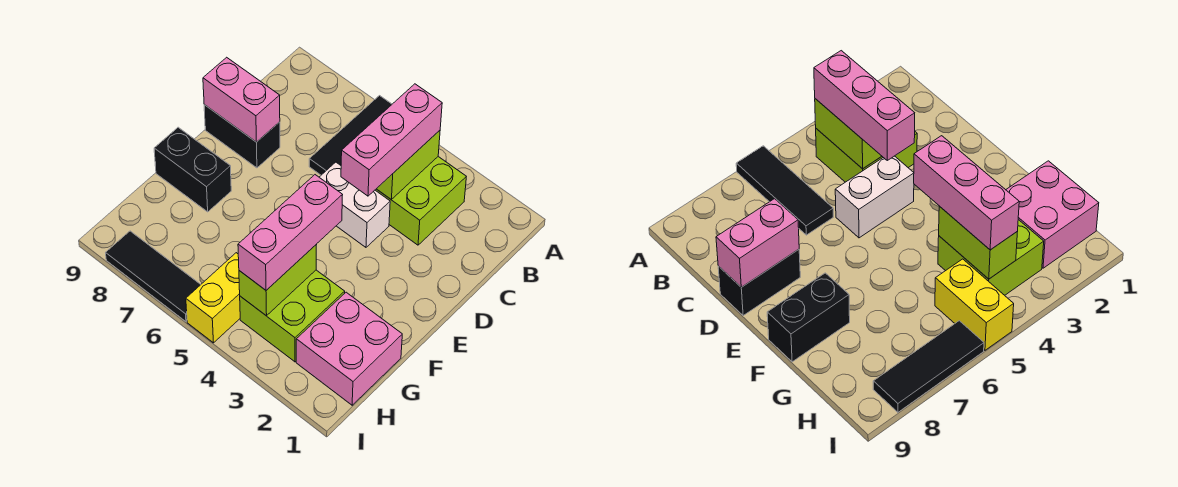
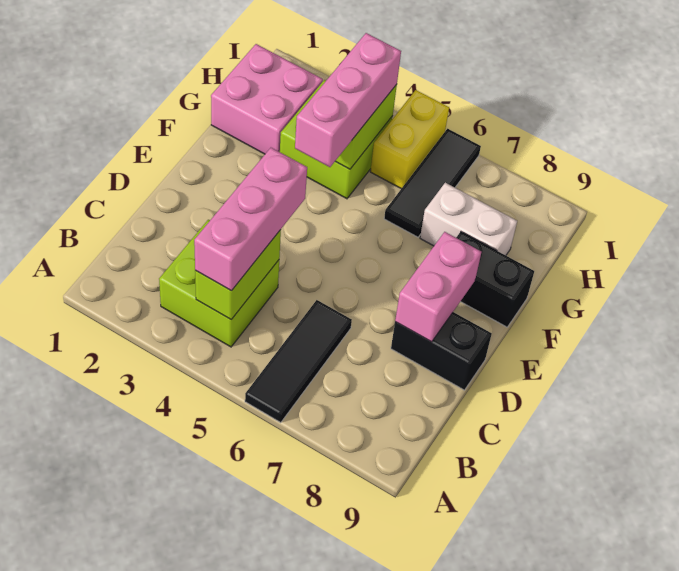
white 1x2 brick [319,162,390,247] -> white 1x2 brick moved to [420,183,517,255]
pink 1x2 brick [203,57,280,142] -> pink 1x2 brick turned to [395,232,481,342]
black 1x3 tile [106,231,201,321] -> black 1x3 tile turned to [384,129,481,237]

